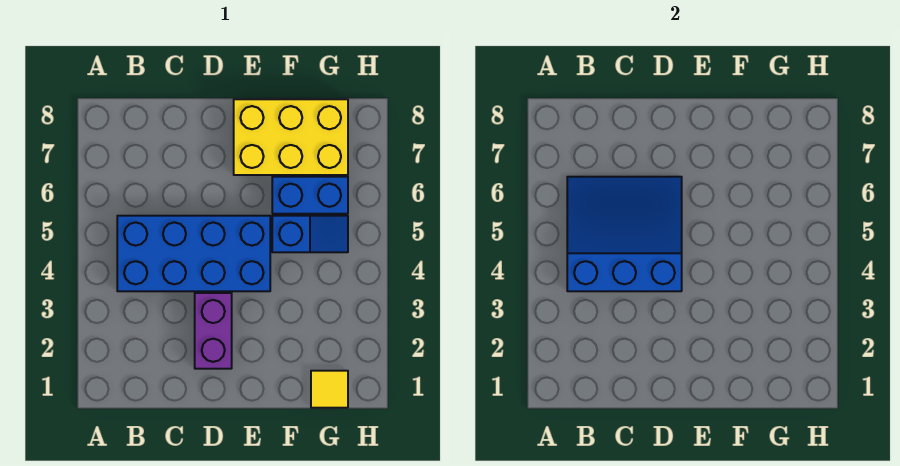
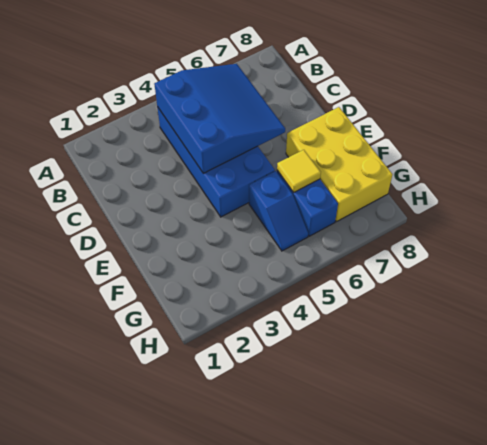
purple 1x2 brick [195,293,232,369] -> none
yellow 1x1 tile [311,371,348,408] -> yellow 1x1 tile moved to [277,150,321,192]

